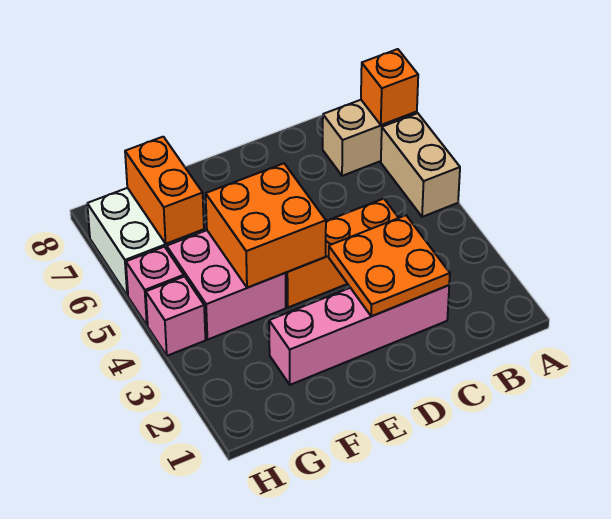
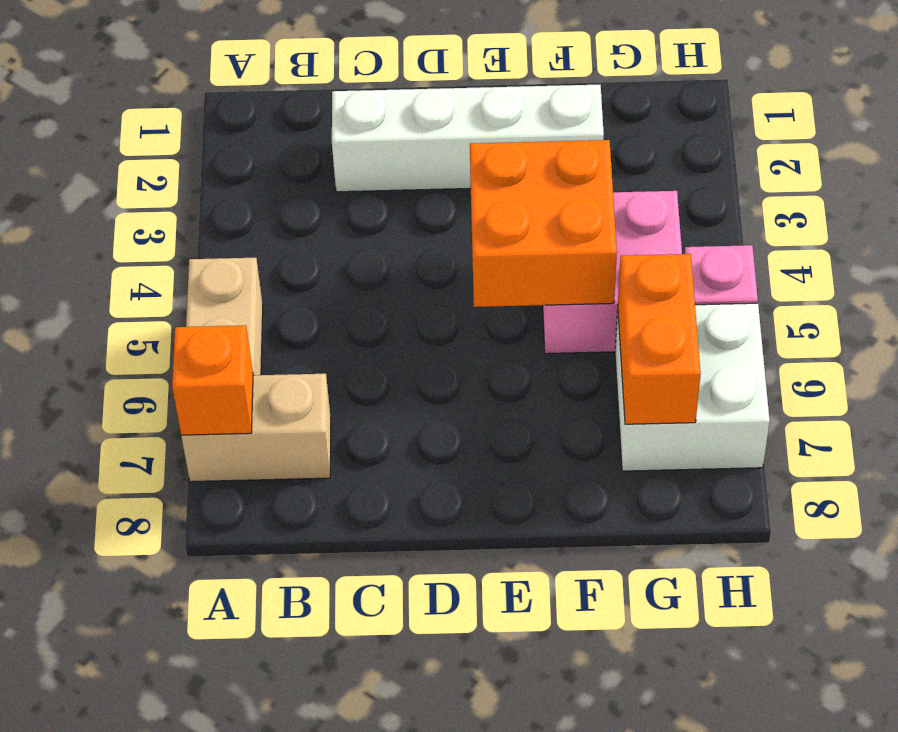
pink 1x4 brick [269,285,449,385] -> white 1x4 brick [332,85,604,192]
orange 2x2 plate [329,215,450,316] -> none
orange 1x3 brick [286,199,398,307] -> none
pink 1x1 brick [146,276,205,356] -> none

